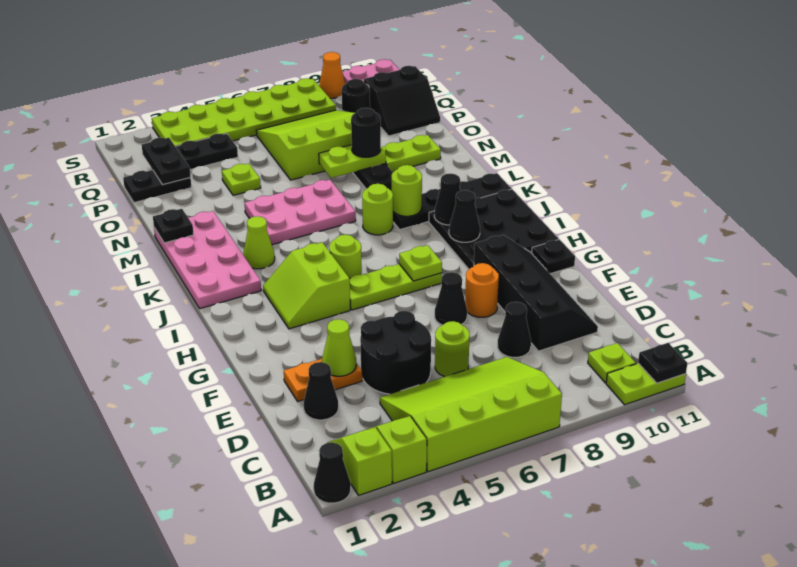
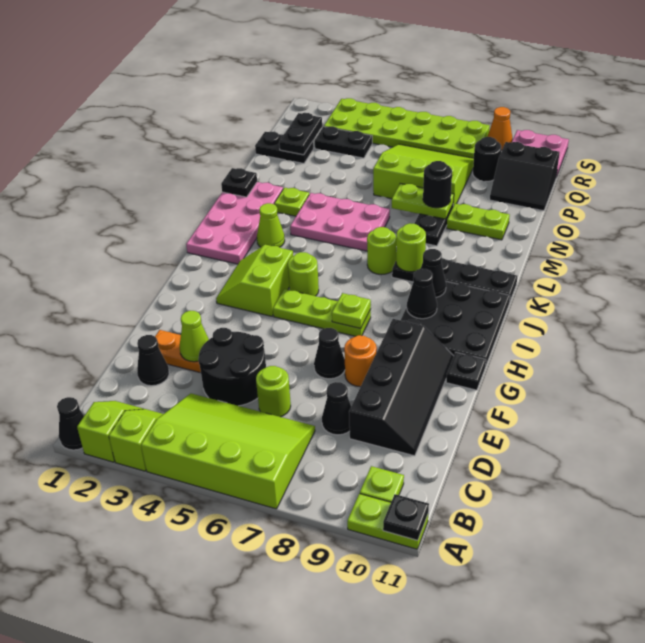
lime 1x1 plate [222,164,261,195] -> lime 1x1 plate moved to [274,188,309,216]

